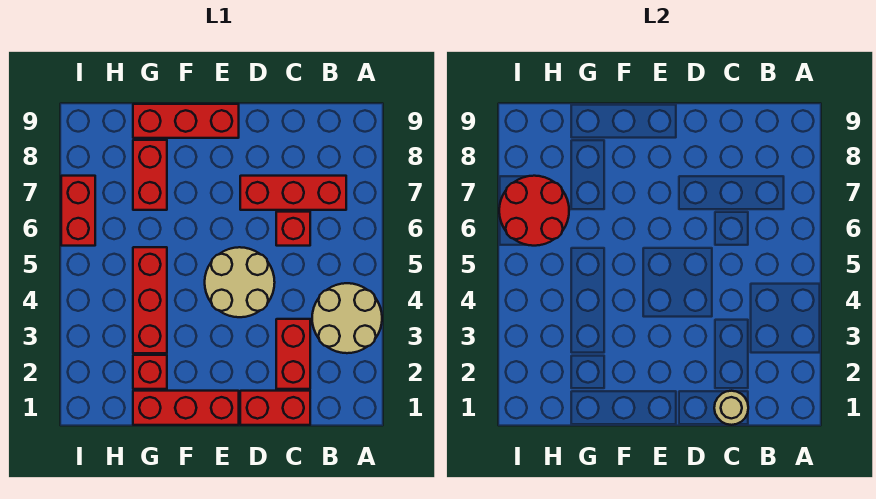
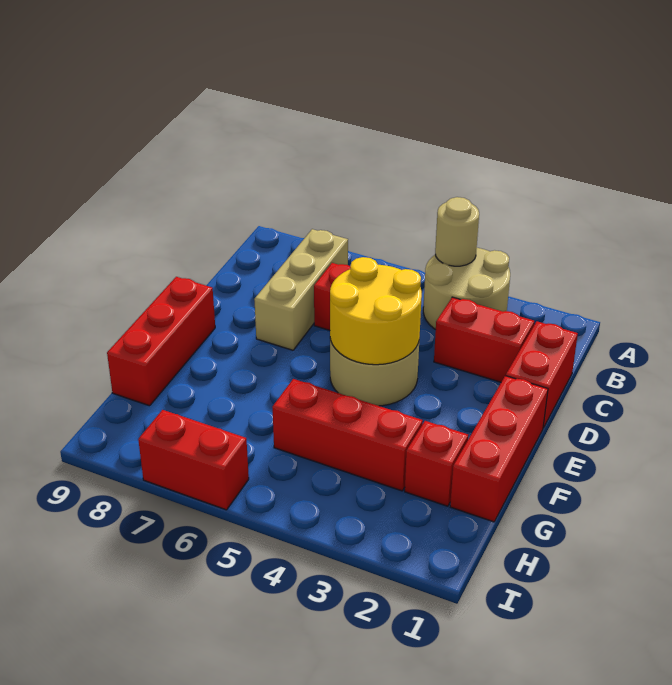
red 1x3 brick [240,176,346,210] -> tan 1x3 brick [254,229,348,350]
tan 1x1 round brick [714,391,748,425] -> tan 1x1 round brick moved to [435,197,479,266]
none -> yellow 2x2 round brick [330,257,422,365]
red 1x2 brick [133,140,167,210] -> none
red 2x2 round brick [499,176,569,246] -> none

